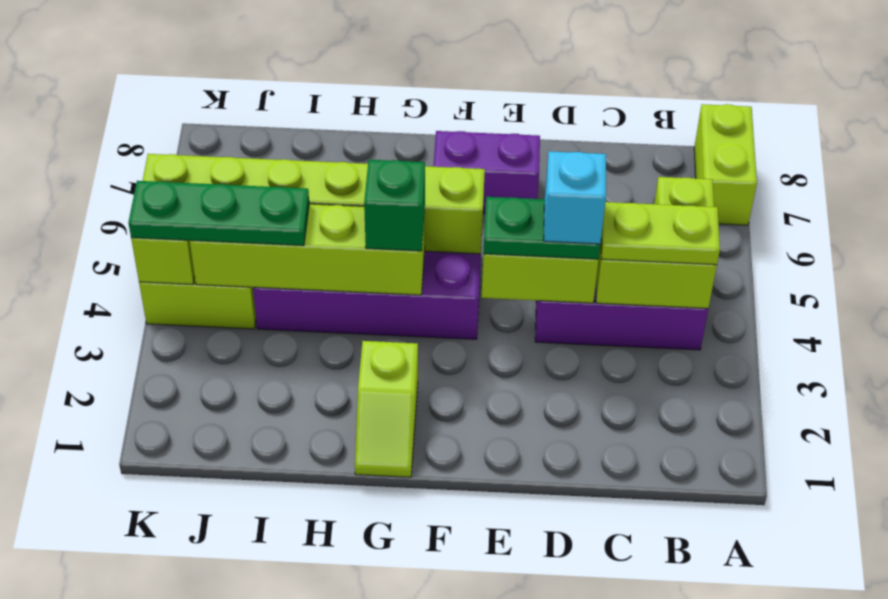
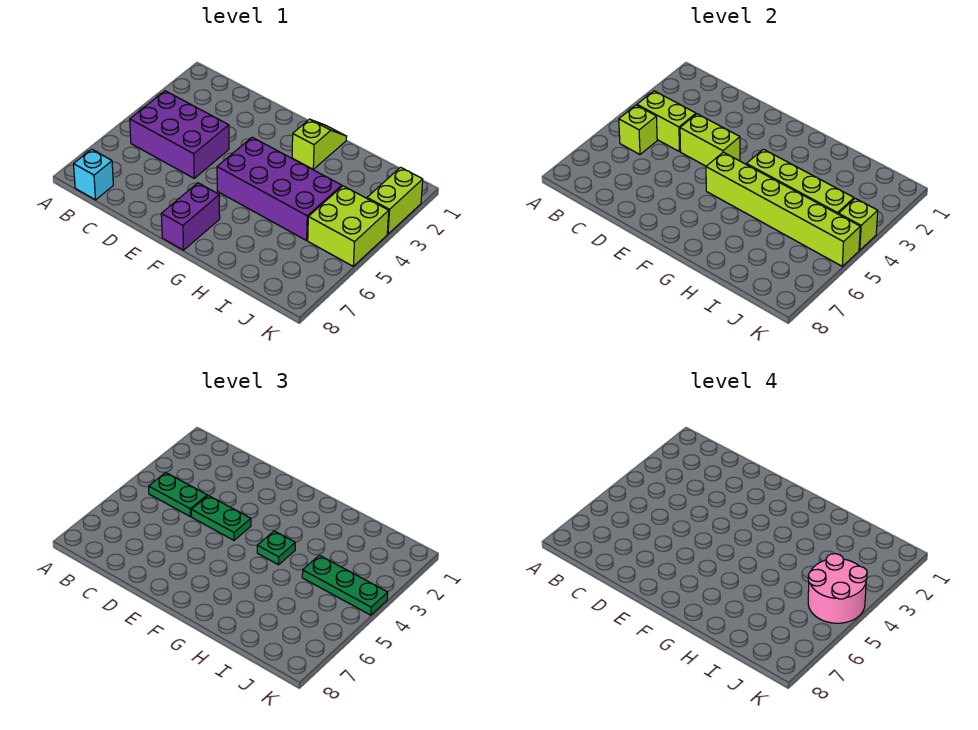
lime 1x2 brick [694,104,757,225] -> lime 1x2 brick moved to [367,167,423,234]
lime 1x2 plate [601,202,720,265] -> green 1x2 plate [149,472,207,517]
cyan 1x1 brick [544,151,606,244] -> cyan 1x1 brick moved to [74,149,113,200]
purple 1x2 brick [433,131,540,213] -> purple 1x2 brick turned to [161,183,220,250]
green 1x1 brick [364,160,425,251] -> green 1x1 plate [257,531,295,565]
none -> pink 2x2 round brick [808,554,867,623]

